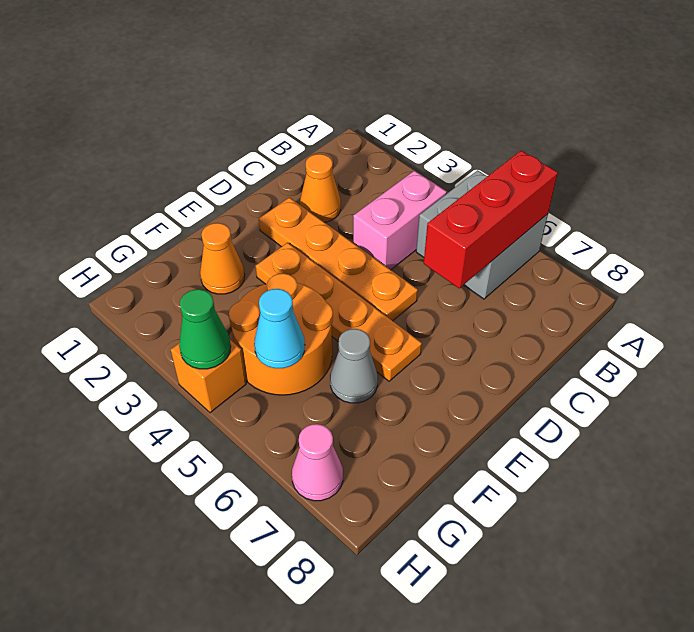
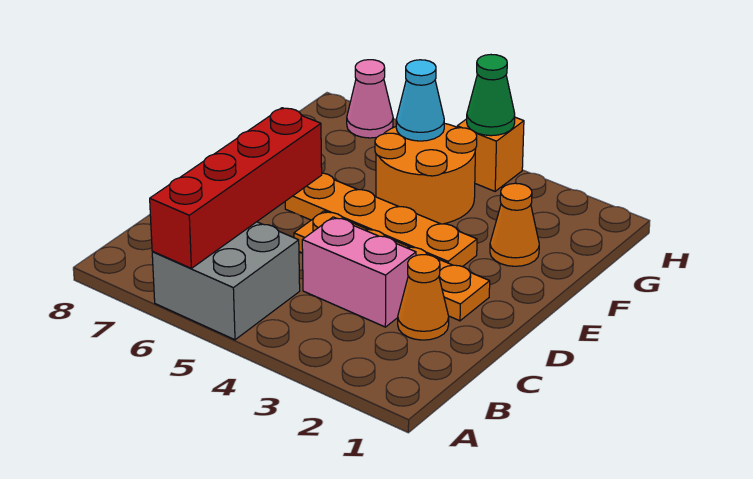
red 1x3 brick [424,151,558,288] -> red 1x4 brick [150,108,322,268]
pink 1x2 brick [353,171,447,270] -> pink 1x2 brick turned to [302,217,416,327]
grey 1x1 cone [330,329,378,403] -> none

